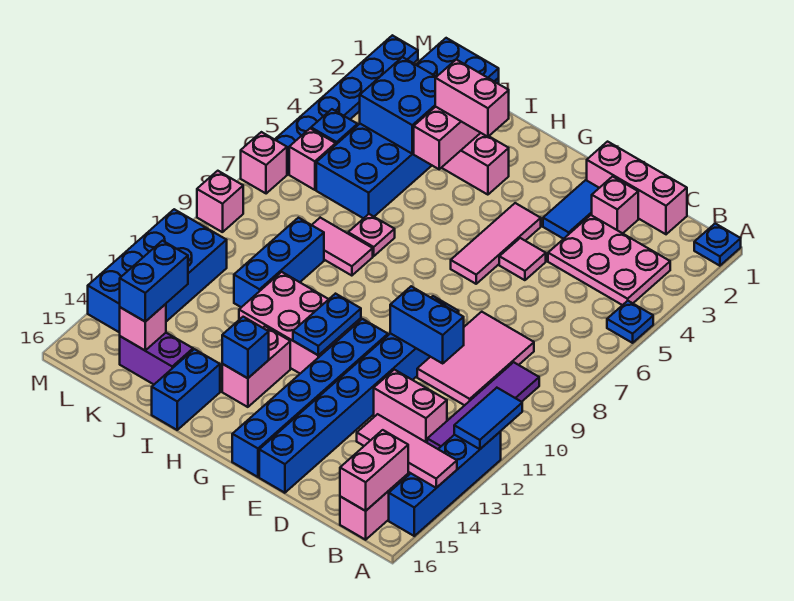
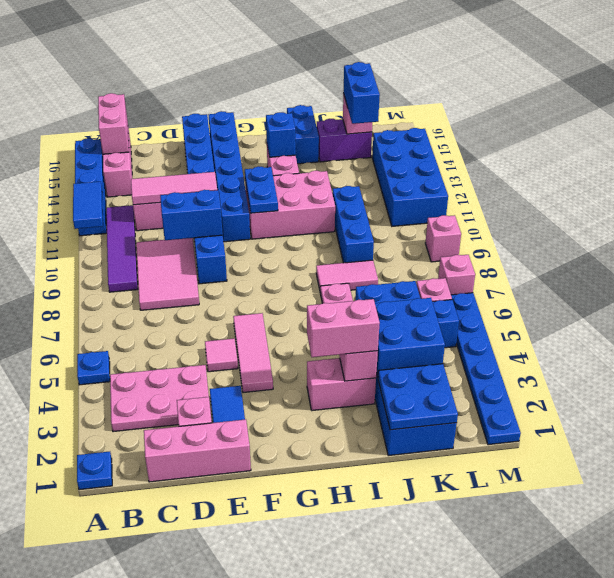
pink 1x3 tile [357,414,457,488] -> pink 1x3 tile moved to [131,172,217,205]

